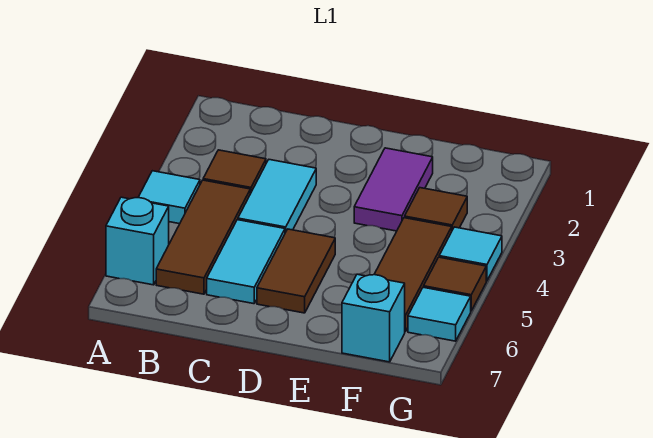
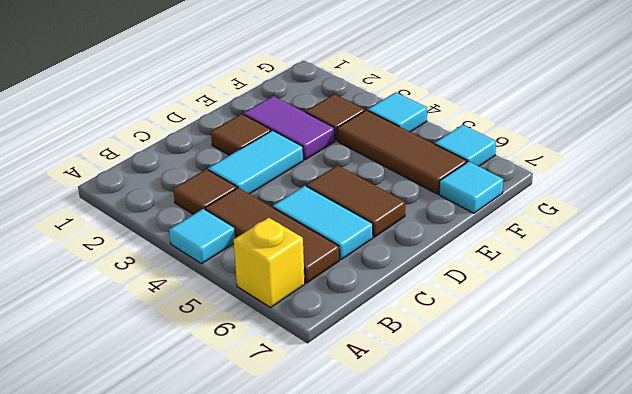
cyan 1x1 brick [106,197,169,285] -> yellow 1x1 brick [234,218,305,308]
cyan 1x2 tile [238,160,316,233] -> cyan 1x2 tile turned to [208,130,303,194]
cyan 1x1 brick [342,274,405,362] -> cyan 1x1 tile [439,161,503,213]
brown 1x1 tile [424,257,486,311] -> brown 1x1 tile moved to [211,114,271,155]

